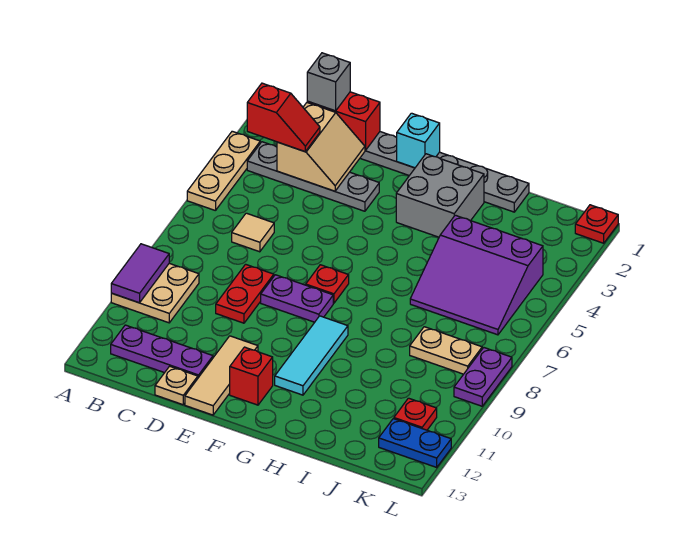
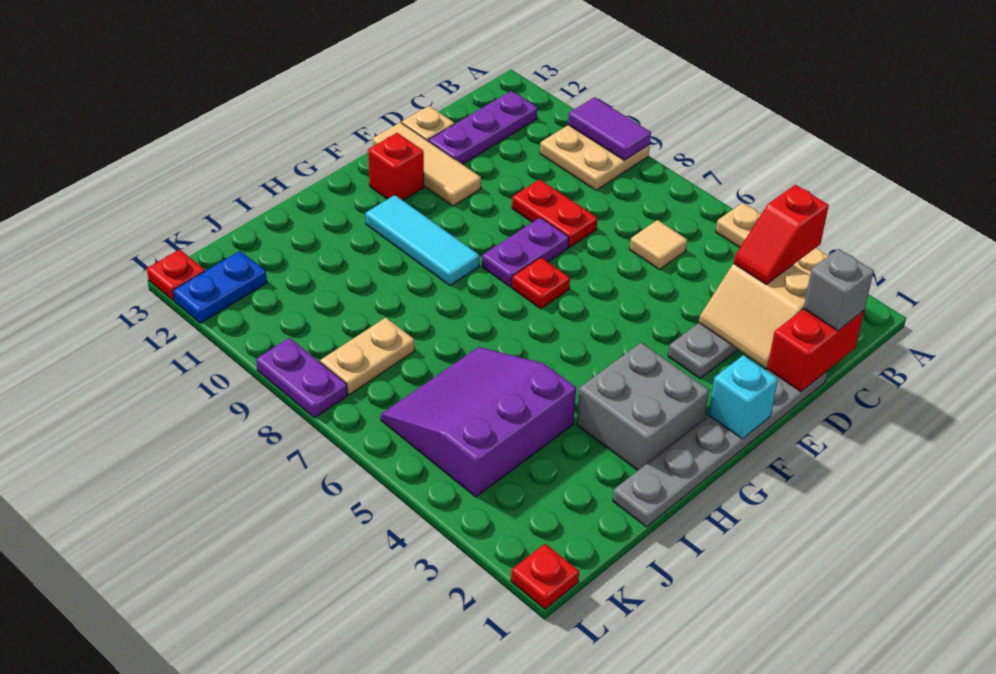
red 1x1 plate [394,398,437,430] -> red 1x1 plate moved to [147,249,205,301]

